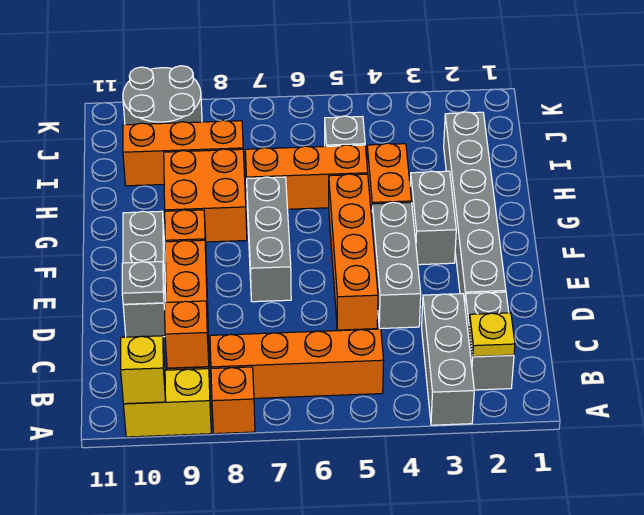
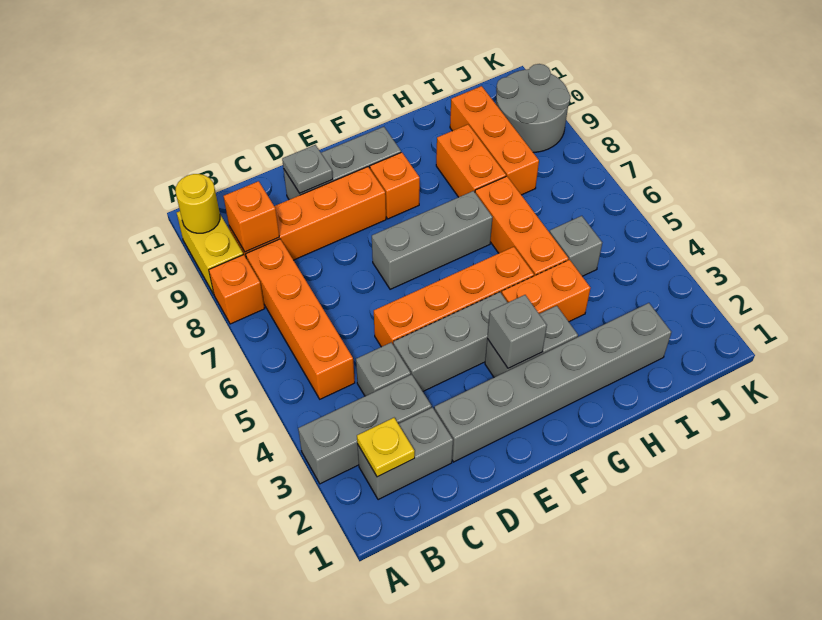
yellow 1x1 brick [121,336,166,404] -> yellow 1x1 round brick [175,174,220,233]
none -> grey 1x1 brick [356,342,411,396]
none -> grey 1x1 brick [487,295,547,368]
orange 2x2 brick [164,149,247,242] -> orange 1x2 brick [436,125,506,197]

